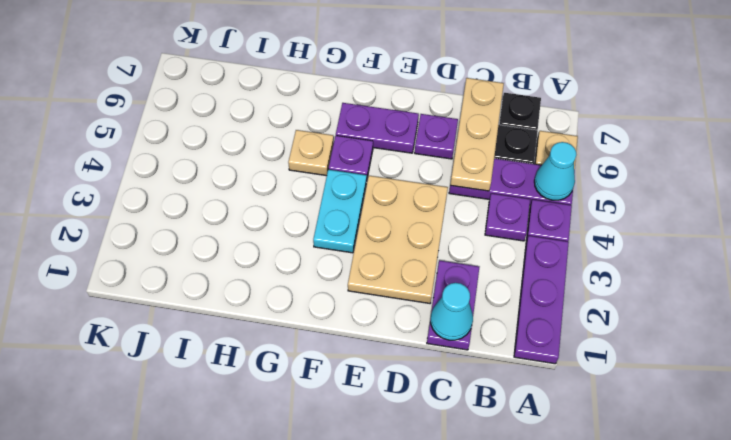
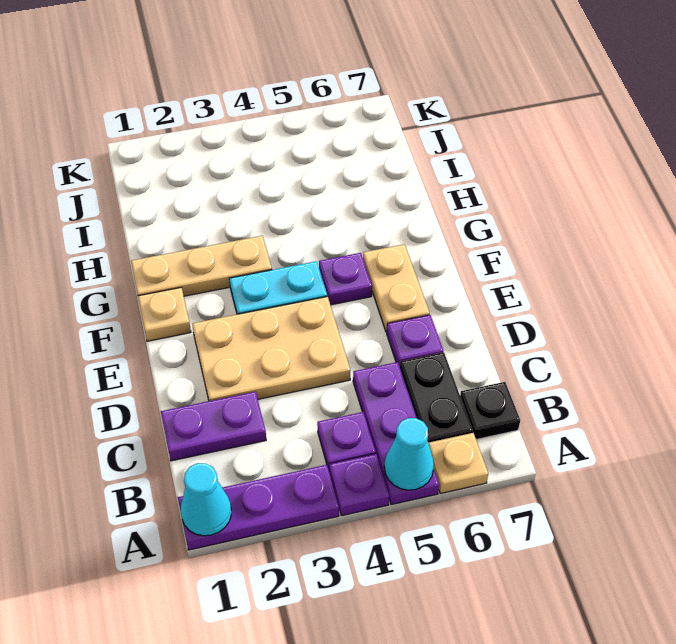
cyan 1x1 cone [431,283,473,340] -> cyan 1x1 cone moved to [181,463,231,536]
tan 1x3 plate [450,78,504,191] -> tan 1x3 plate moved to [131,236,272,296]
purple 1x2 plate [336,103,419,153] -> tan 1x2 plate [363,244,430,332]
tan 1x1 plate [288,130,334,176] -> tan 1x1 plate moved to [138,288,191,341]

